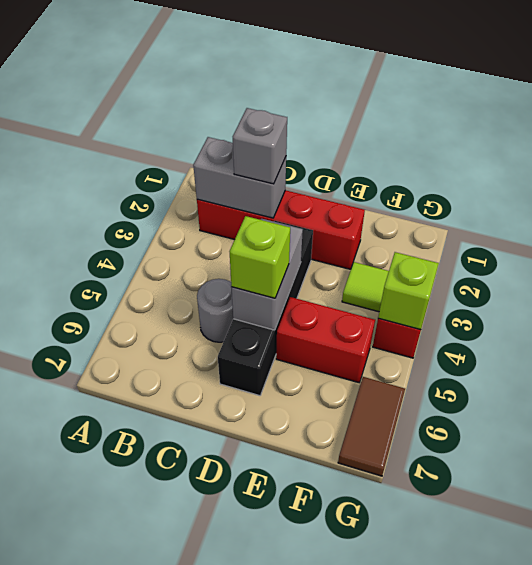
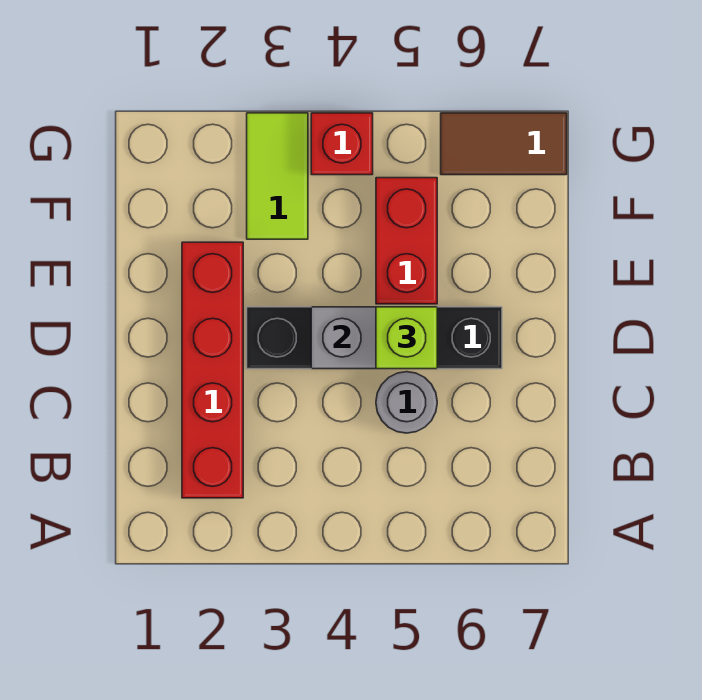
grey 1x2 brick [193,137,286,218] -> none
grey 1x1 brick [233,108,287,184] -> none
lime 1x1 brick [378,252,439,330] -> none

